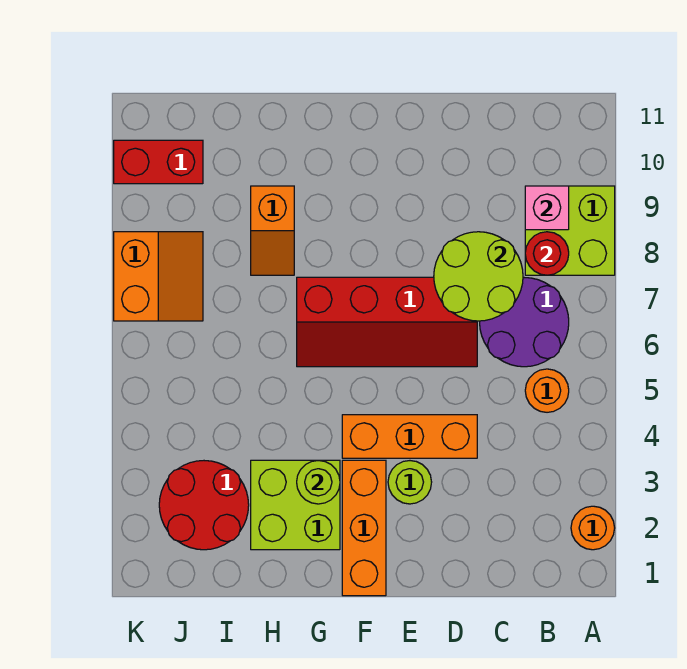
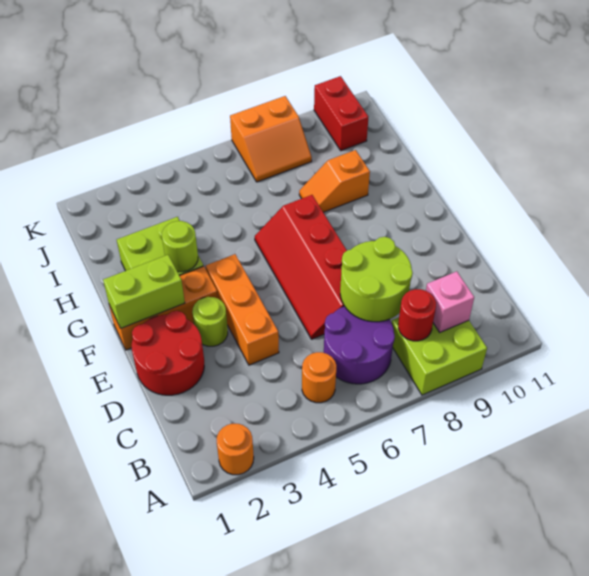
none -> lime 1x2 brick [103,255,185,328]
red 2x2 round brick [159,461,249,550] -> red 2x2 round brick moved to [132,311,204,395]

